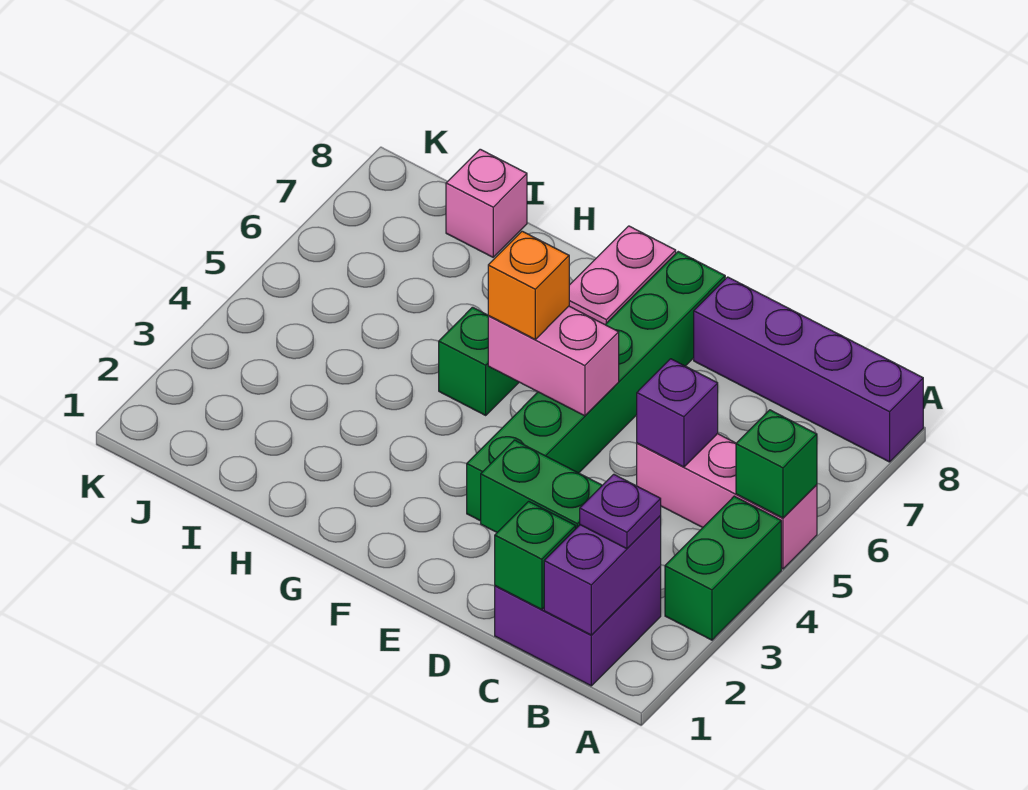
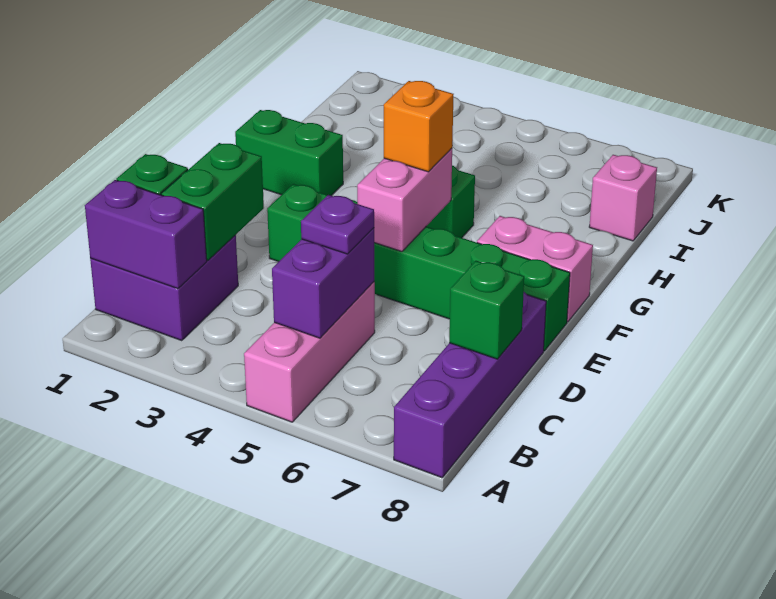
green 1x2 brick [665,496,781,640] -> green 1x2 brick moved to [235,110,343,196]
green 1x1 brick [736,410,817,518] -> green 1x1 brick moved to [449,261,524,359]
purple 1x1 plate [580,474,661,549] -> purple 1x1 plate moved to [301,195,374,254]
purple 1x1 brick [637,359,718,467] -> purple 1x2 brick [272,228,374,338]

